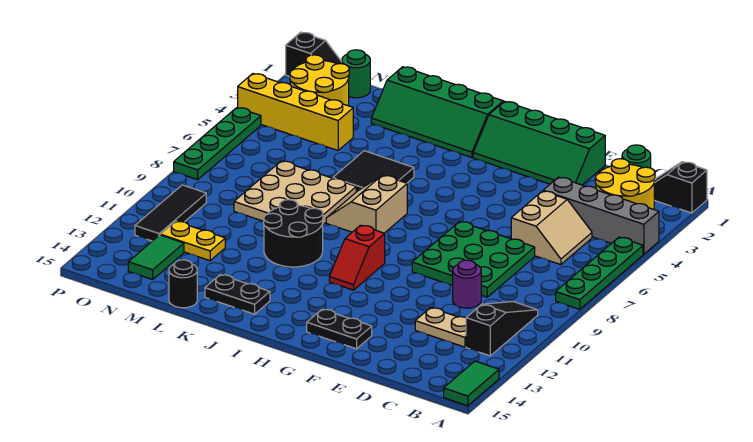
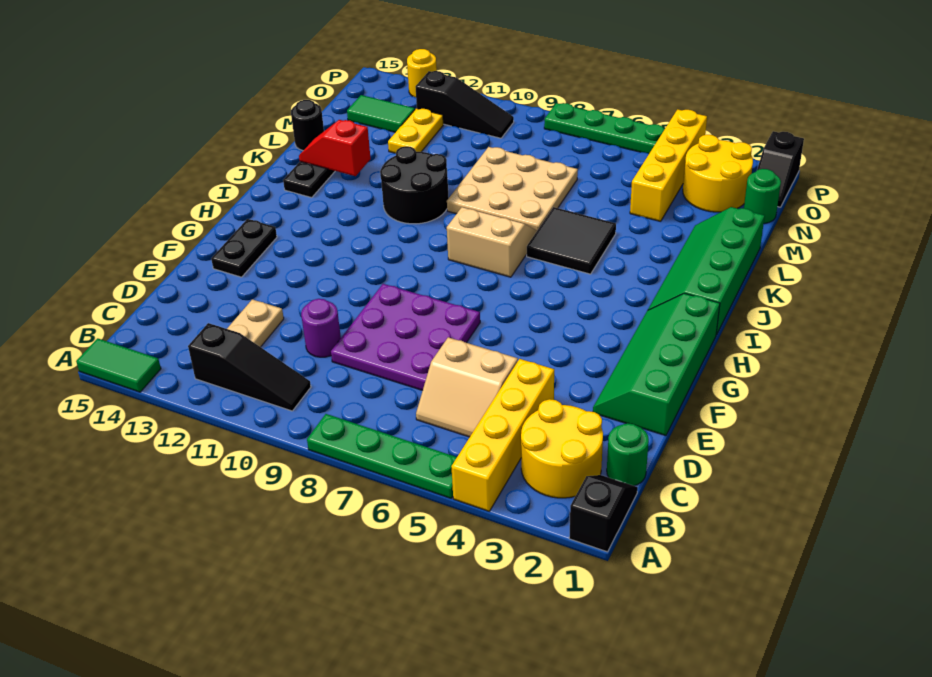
grey 1x4 brick [543,177,659,254] -> yellow 1x4 brick [451,359,554,511]
green 3x3 plate [412,222,535,297] -> purple 3x3 plate [331,284,480,390]
red 1x2 slope [329,225,385,290] -> red 1x2 slope moved to [299,120,371,176]
black 1x3 tile [135,185,206,241] -> black 1x3 slope [415,71,514,138]
none -> yellow 1x1 round brick [407,49,437,97]

